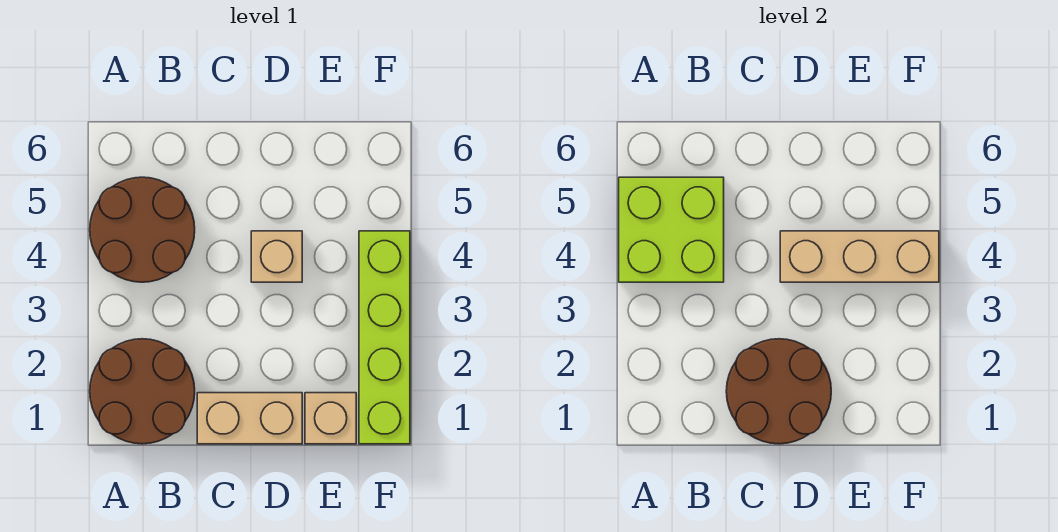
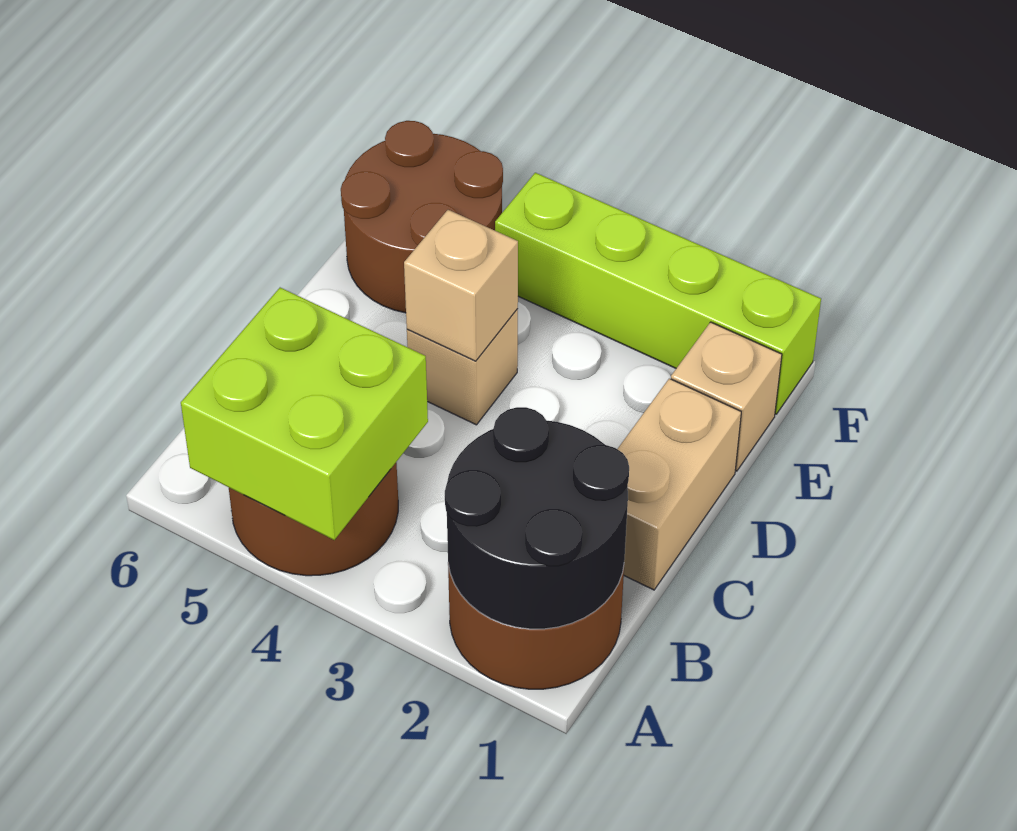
none -> black 2x2 round brick [445,407,629,629]
brown 2x2 round brick [726,339,831,444] -> brown 2x2 round brick moved to [341,121,503,313]
tan 1x3 brick [780,231,939,282] -> tan 1x1 brick [404,210,518,361]

